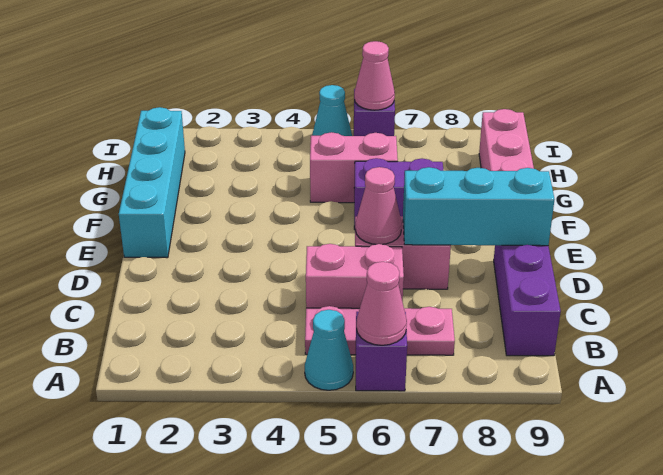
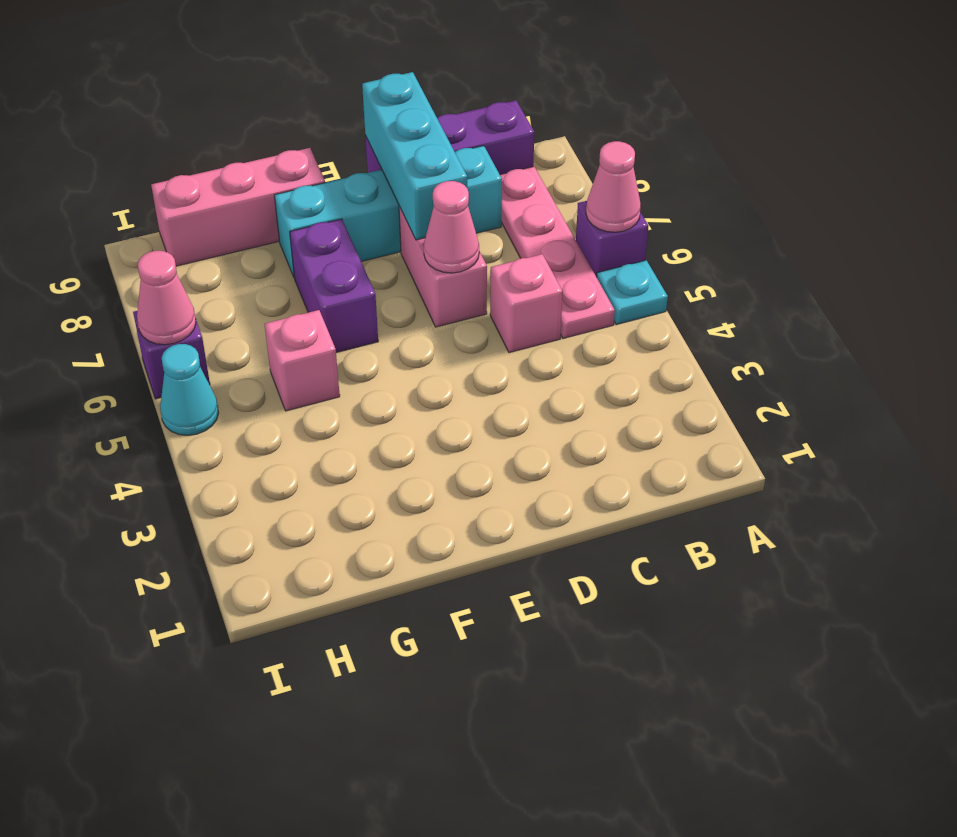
cyan 1x1 cone [305,310,353,390] -> cyan 1x1 plate [597,260,668,325]
pink 1x3 plate [305,306,455,355] -> pink 1x4 plate [500,167,615,338]
pink 1x2 brick [306,244,404,308] -> pink 1x1 brick [490,254,563,353]
cyan 1x4 brick [119,107,185,258] -> cyan 1x4 brick moved to [274,146,502,277]
pink 1x2 brick [310,132,398,203] -> pink 1x1 brick [265,310,340,411]

